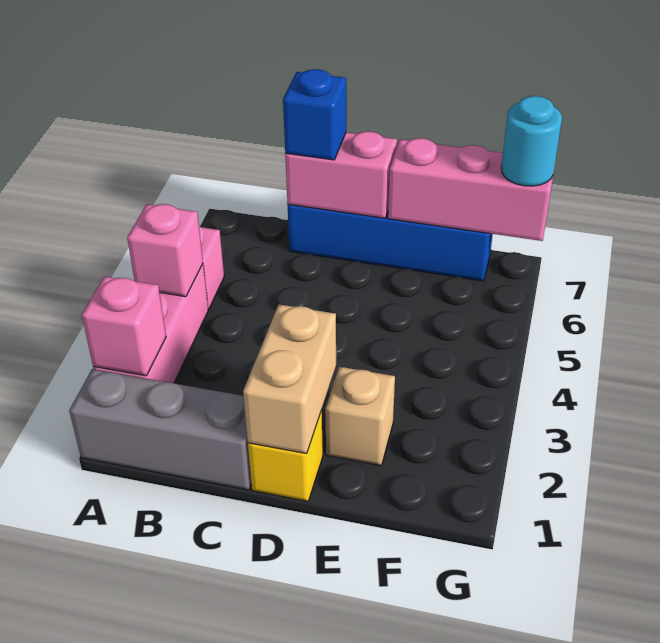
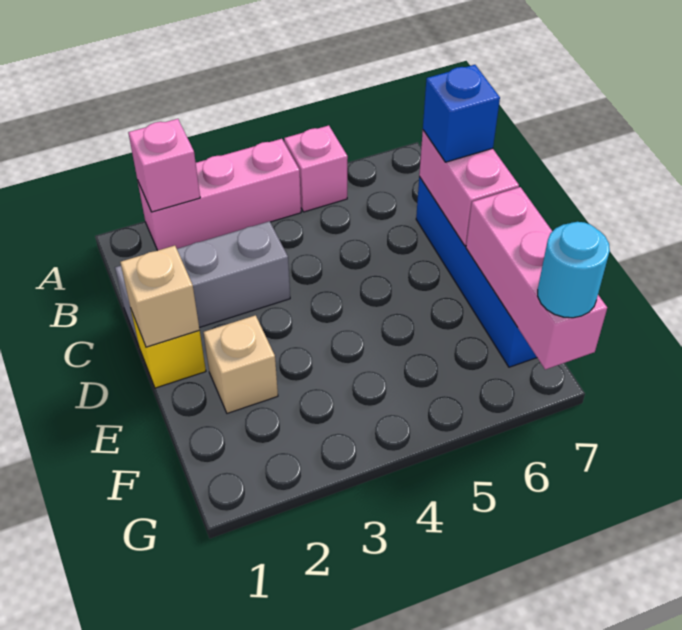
grey 1x3 brick [69,369,251,490] -> grey 1x3 brick turned to [115,221,290,345]
pink 1x1 brick [127,204,203,297] -> none
tan 1x2 brick [243,305,336,454] -> tan 1x1 brick [120,246,200,347]

